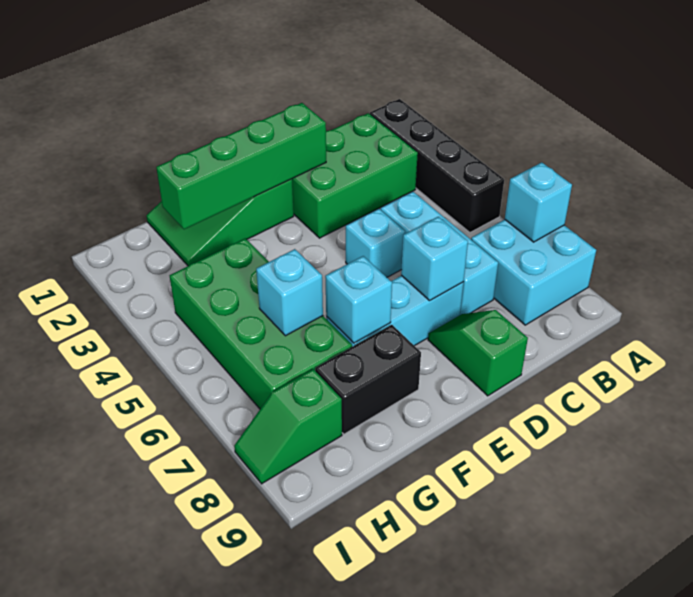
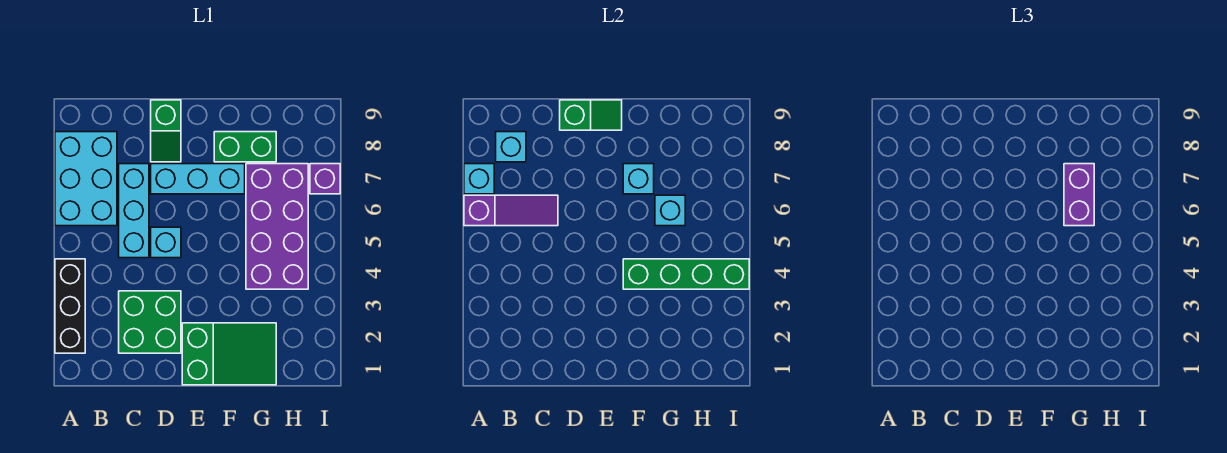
black 1x4 brick [370,99,504,232] -> black 1x3 brick [55,259,85,353]
none -> purple 1x3 slope [464,195,558,226]
cyan 2x2 brick [471,220,596,325] -> cyan 2x3 brick [55,132,117,226]
green 2x3 brick [292,113,418,238] -> green 2x2 brick [119,291,181,353]
green 1x4 brick [156,103,326,229] -> green 1x4 brick moved to [623,259,749,289]
cyan 1x1 brick [401,217,468,301] -> cyan 1x1 brick moved to [496,132,526,162]
black 1x2 brick [315,325,421,434] -> green 1x2 brick [214,132,276,162]
green 2x4 brick [170,238,352,409] -> purple 2x4 brick [246,164,308,289]
none -> purple 1x2 brick [1064,164,1094,226]
green 1x2 slope [234,369,342,484] -> green 1x2 slope moved to [560,100,622,130]
none -> purple 1x1 brick [310,164,340,194]

